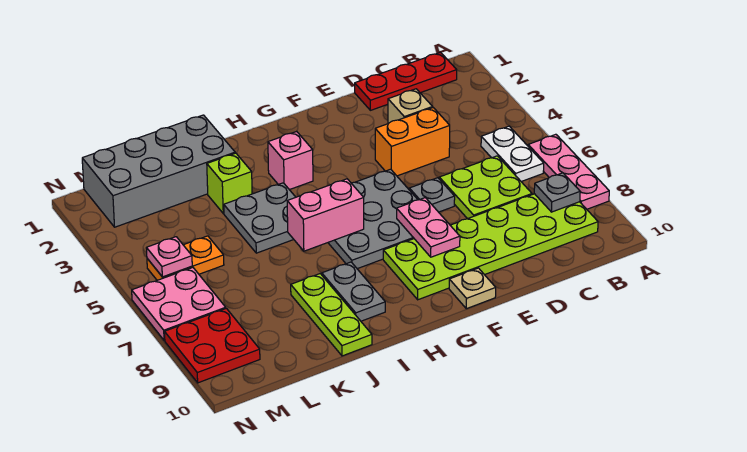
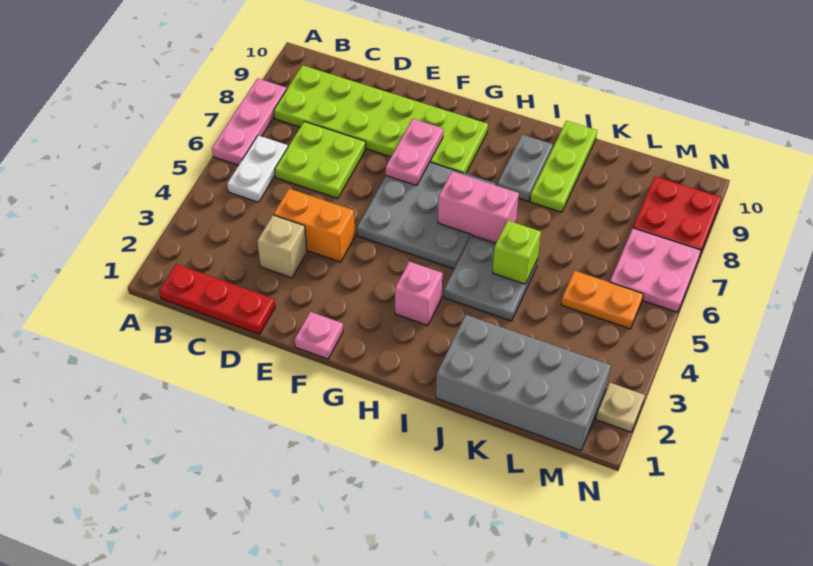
grey 1x1 plate [534,173,580,212] -> none
grey 1x1 plate [409,178,455,212] -> none
tan 1x1 plate [449,268,496,309] -> tan 1x1 plate moved to [596,383,645,432]
lime 1x1 brick [207,153,252,213] -> lime 1x1 brick moved to [493,221,541,284]
pink 1x1 plate [146,237,192,277] -> pink 1x1 plate moved to [295,312,343,359]

